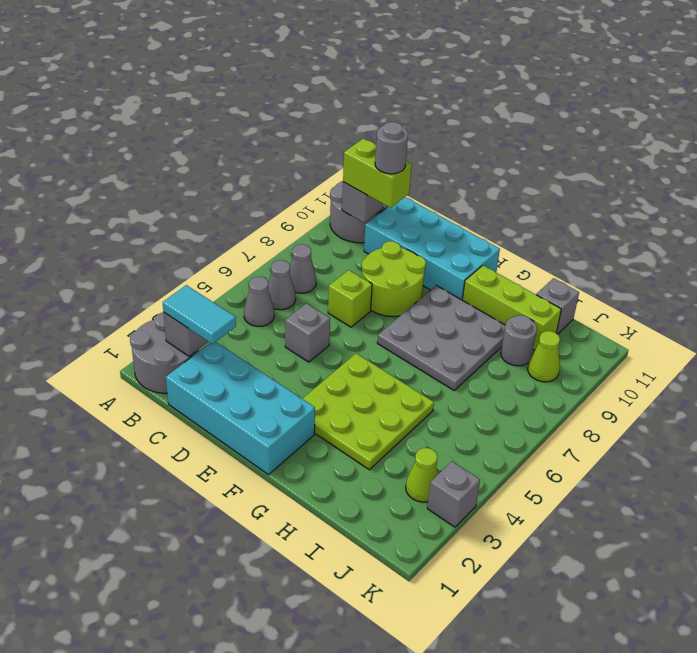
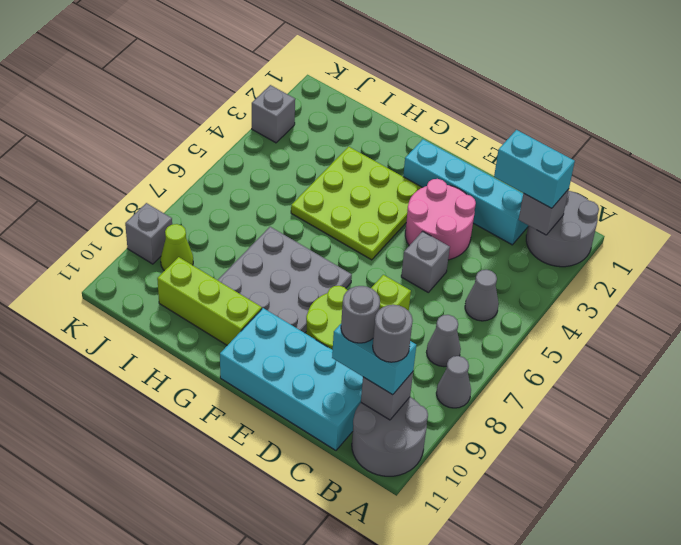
cyan 1x2 tile [163,285,236,344] -> cyan 1x2 brick [494,130,575,208]
grey 1x1 cone [268,260,296,310] -> grey 1x1 cone moved to [436,356,471,408]
lime 1x2 brick [343,139,412,208] -> cyan 1x2 brick [332,324,416,395]
cyan 2x4 brick [166,342,315,475] -> cyan 1x4 brick [403,139,528,245]
none -> pink 2x2 round brick [405,179,476,260]
grey 1x1 round brick [501,315,537,366] -> grey 1x1 round brick moved to [373,305,413,362]
grey 1x1 brick [536,278,579,334] -> grey 1x1 brick moved to [125,203,172,264]
lime 1x1 cone [406,448,438,502] -> none

